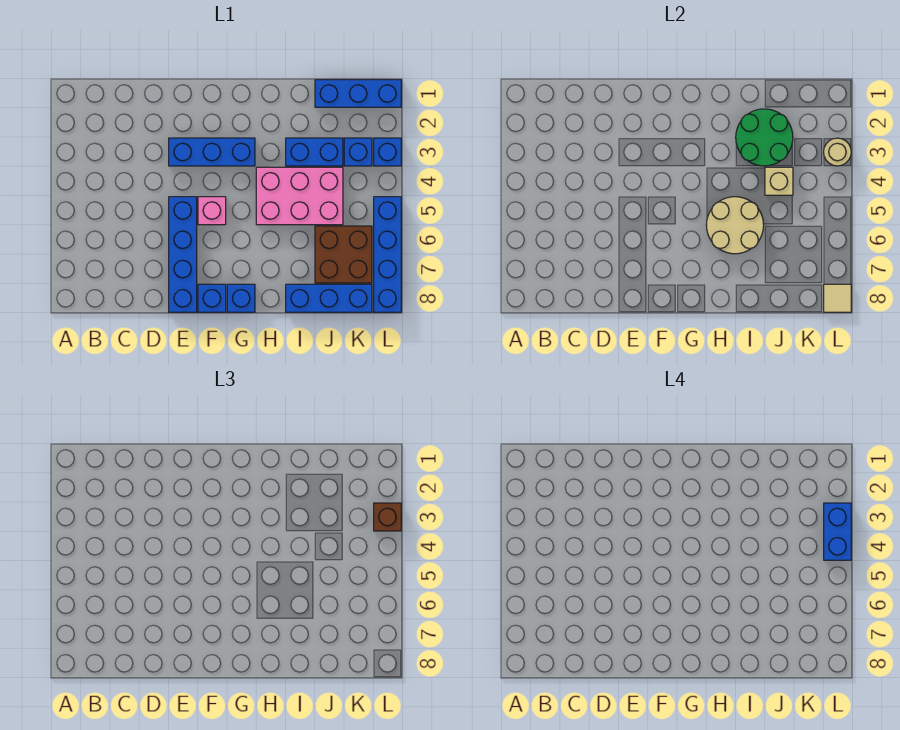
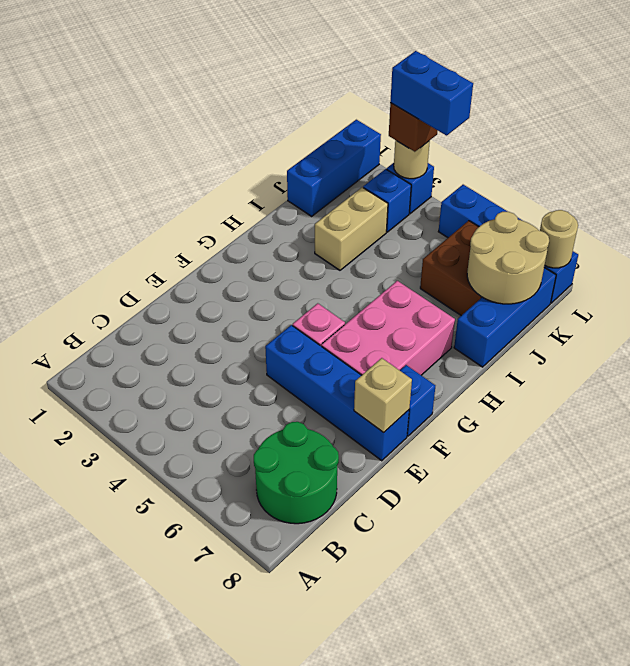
blue 1x3 brick [169,138,255,166] -> none
blue 1x1 brick [227,284,255,312] -> none
pink 2x3 brick [256,167,343,225] -> pink 2x3 brick moved to [321,281,455,375]
tan 2x2 round brick [706,197,764,254] -> tan 2x2 round brick moved to [467,212,549,304]
green 2x2 round brick [736,109,793,166] -> green 2x2 round brick moved to [254,422,339,524]
blue 1x2 brick [286,138,343,166] -> tan 1x2 brick [315,187,388,270]
tan 1x1 brick [765,167,793,195] -> tan 1x1 brick moved to [354,358,412,432]
tan 1x1 tile [824,284,851,312] -> tan 1x1 round brick [540,210,578,268]

